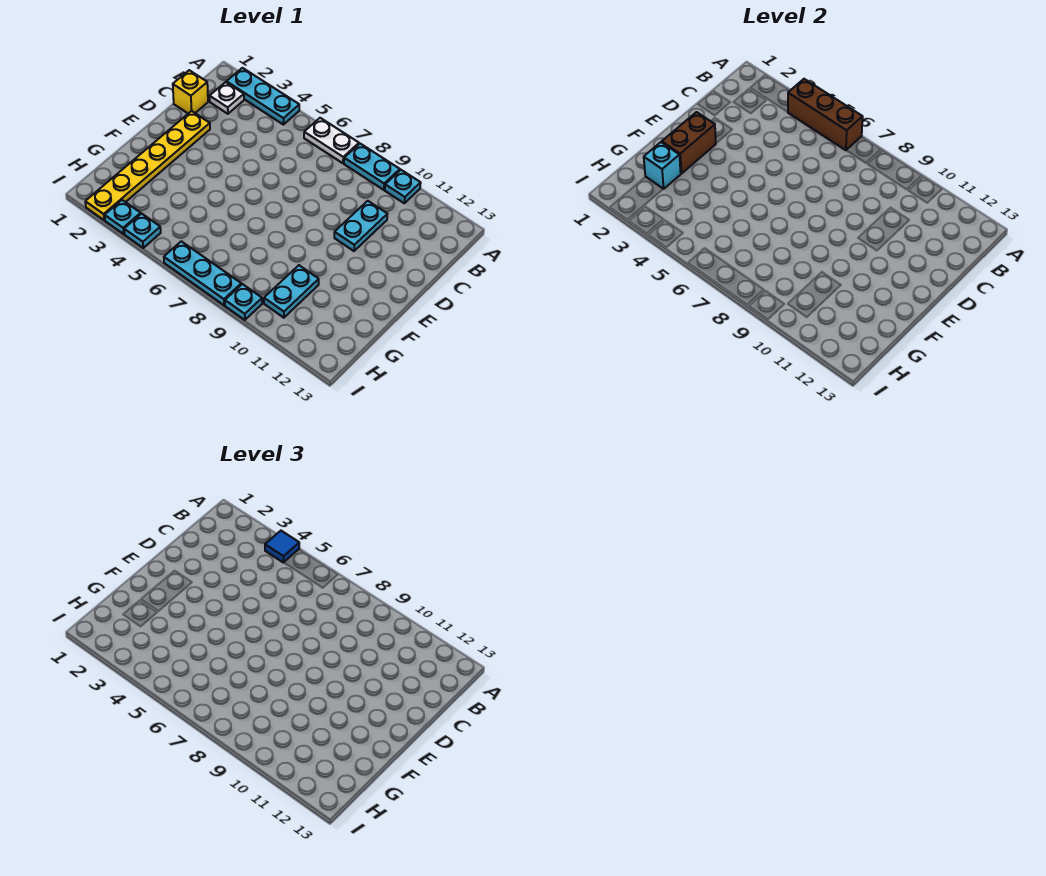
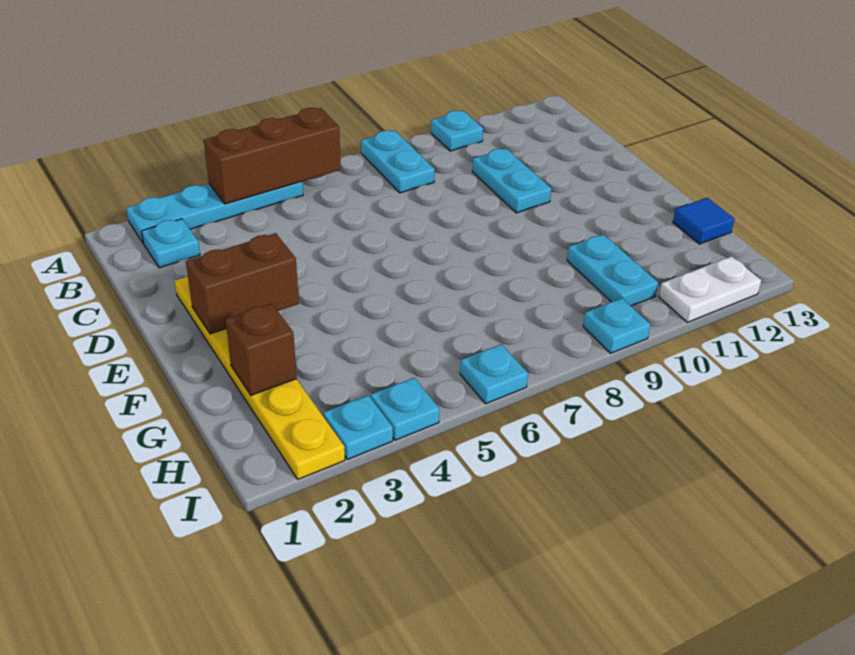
cyan 1x3 plate [226,68,299,125] -> cyan 1x4 plate [126,182,303,243]
blue 1x1 tile [265,531,299,563] -> blue 1x1 tile moved to [673,198,735,244]
white 1x2 plate [304,118,359,163] -> white 1x2 plate moved to [659,256,761,322]
cyan 1x2 plate [344,144,400,190] -> cyan 1x2 plate turned to [361,130,435,193]
white 1x1 plate [210,82,244,114] -> cyan 1x1 plate [142,219,200,268]
yellow 1x1 brick [173,70,208,113] -> none
brown 1x2 brick [662,112,716,174] -> brown 1x2 brick turned to [186,233,299,334]
cyan 1x1 brick [644,142,681,189] -> brown 1x1 brick [225,303,297,395]
cyan 1x3 plate [164,241,241,305] -> cyan 1x1 plate [460,344,528,404]

